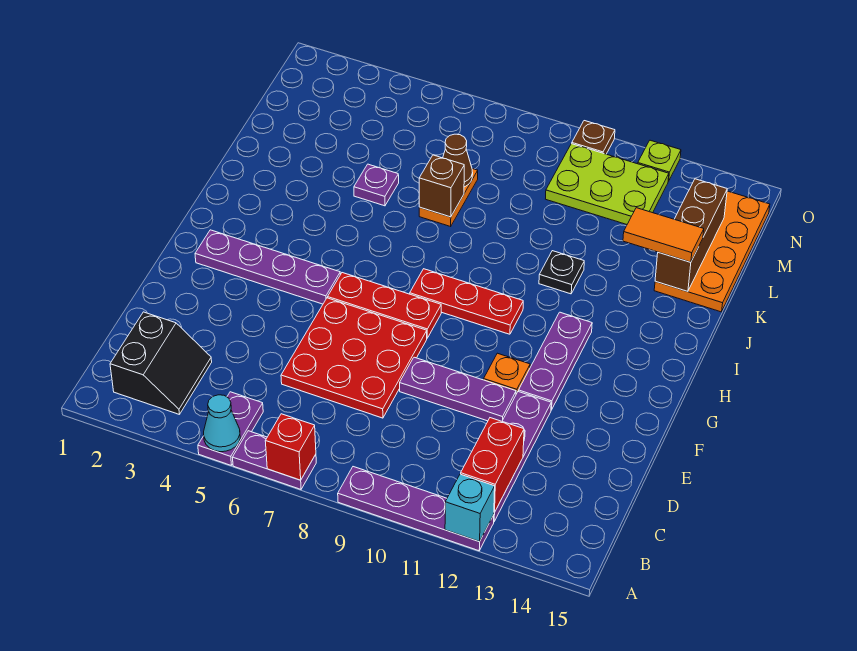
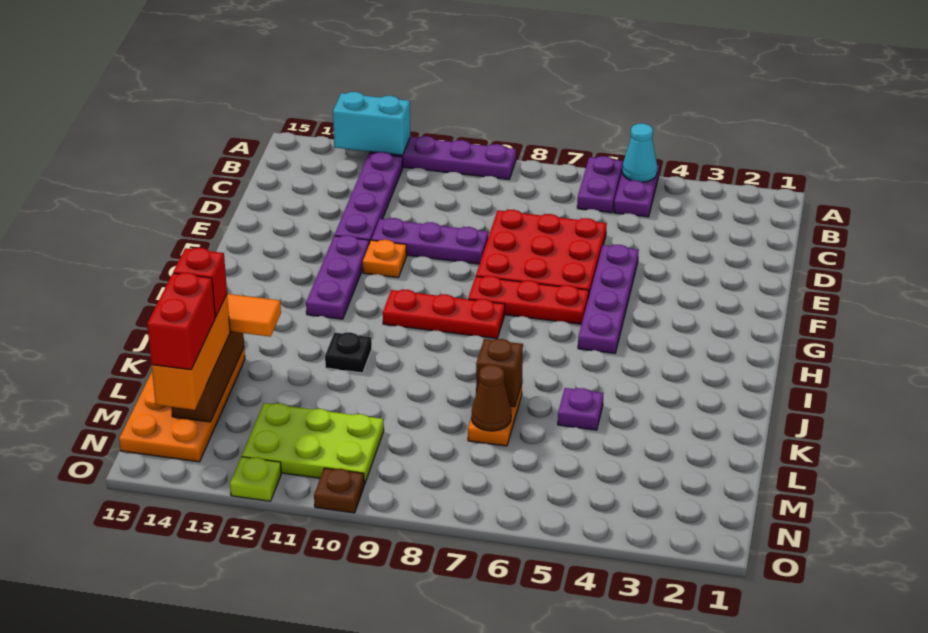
purple 1x2 plate [232,431,316,489] -> purple 1x2 plate turned to [577,156,623,213]
red 1x1 brick [265,414,316,480] -> red 1x1 brick moved to [173,248,227,317]
cyan 1x1 brick [445,474,495,542] -> cyan 1x2 brick [333,92,410,155]
black 2x2 slope [110,312,212,415] -> none
red 1x2 brick [461,418,524,513] -> red 1x2 brick moved to [147,273,215,370]
purple 1x4 plate [195,230,340,304] -> purple 1x4 plate turned to [578,245,639,353]
none -> orange 1x3 brick [152,295,230,410]

